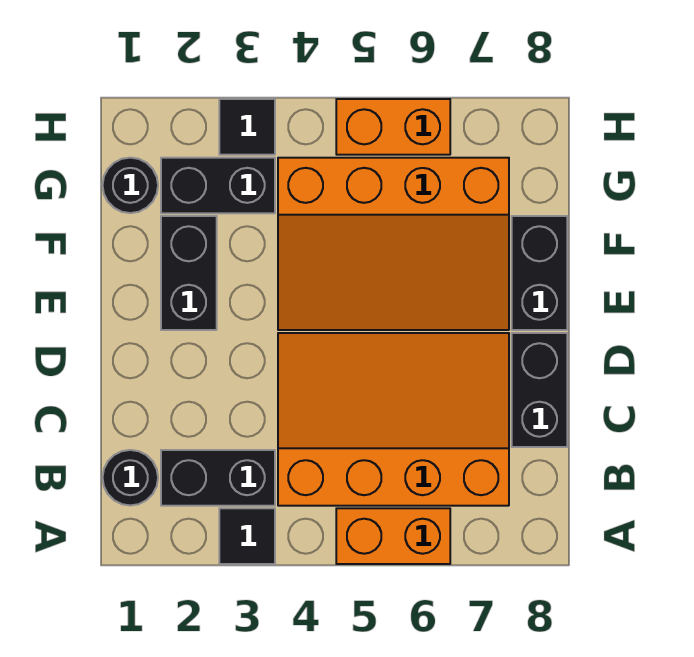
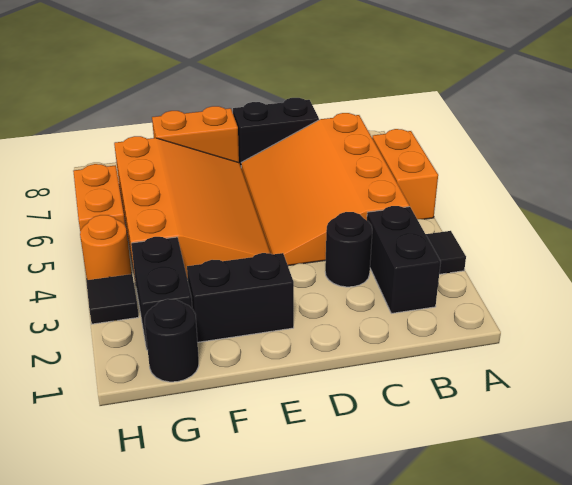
black 1x1 round brick [103,450,158,506] -> black 1x1 round brick moved to [325,212,372,287]
black 1x2 brick [512,216,567,330] -> orange 1x2 brick [152,106,239,163]
none -> orange 1x1 round brick [80,215,132,280]

